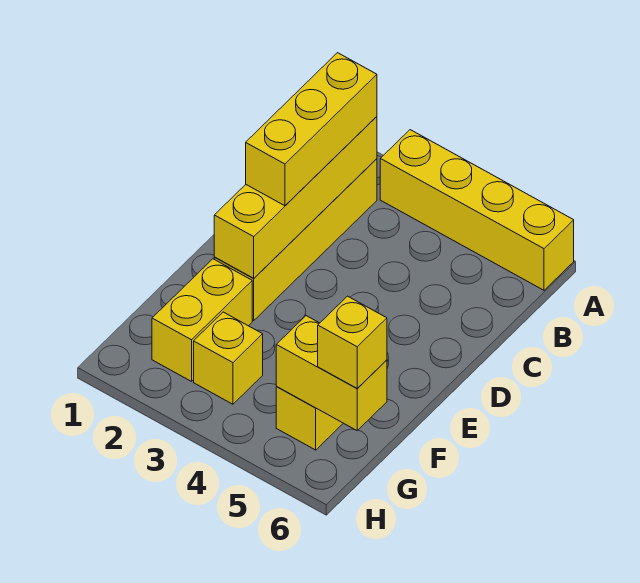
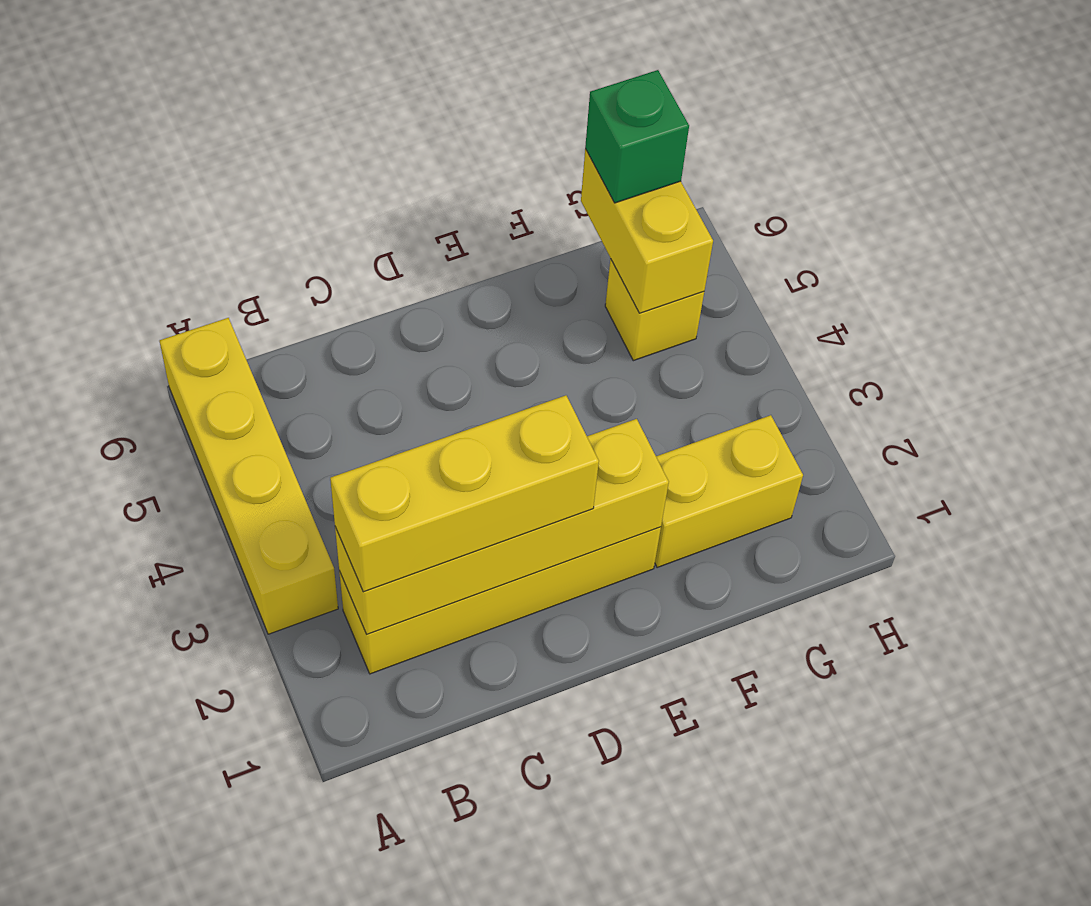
yellow 1x1 brick [194,312,263,404] -> none
yellow 1x1 brick [318,296,387,388] -> green 1x1 brick [585,70,689,203]

